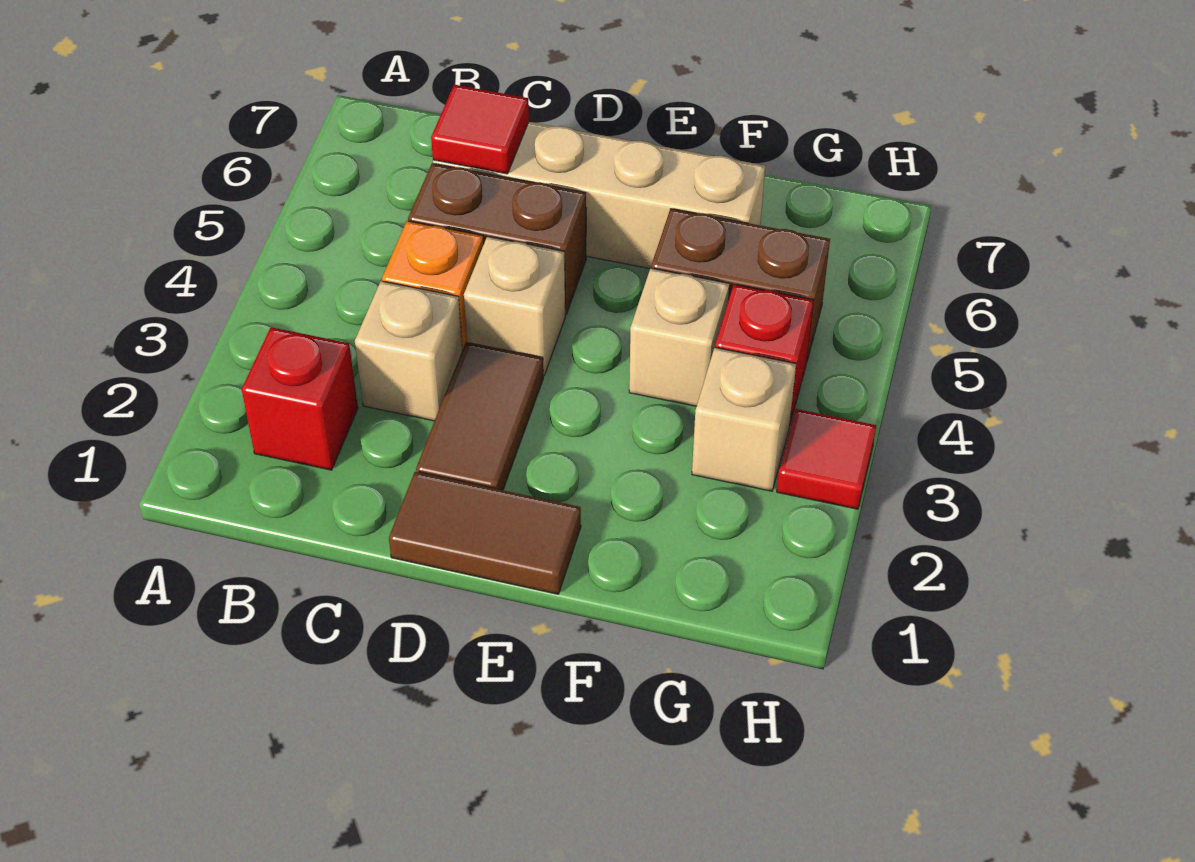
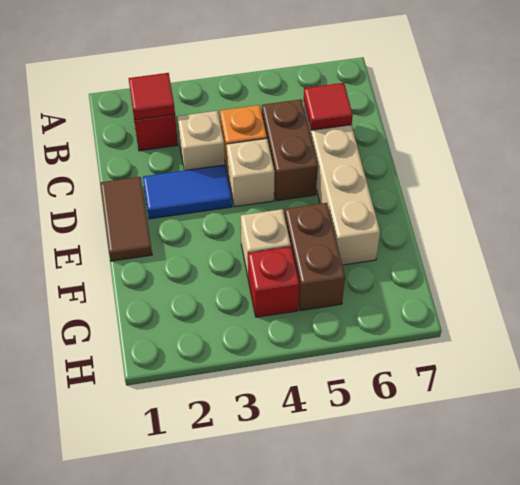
brown 1x2 tile [416,342,543,490] -> blue 1x2 tile [143,165,232,219]
tan 1x1 brick [692,348,796,491] -> none
red 1x1 tile [777,409,876,509] -> red 1x1 tile moved to [128,73,175,120]

